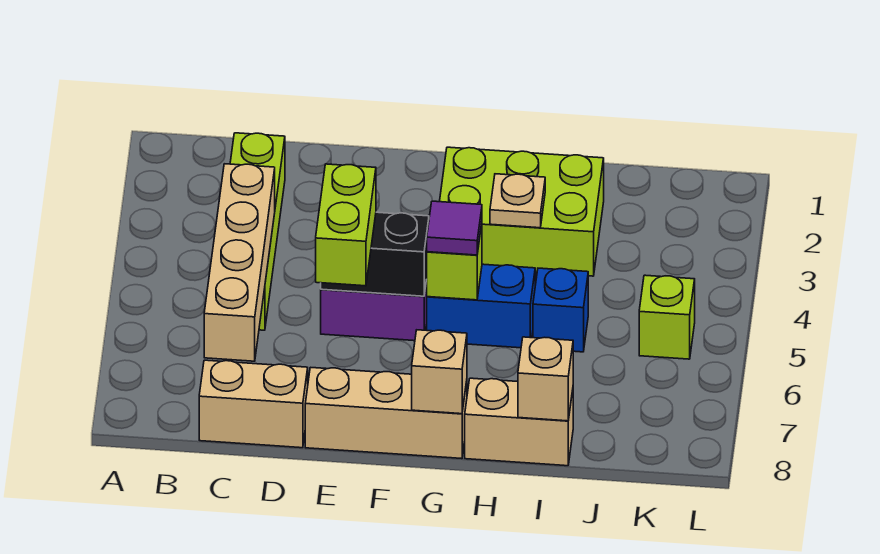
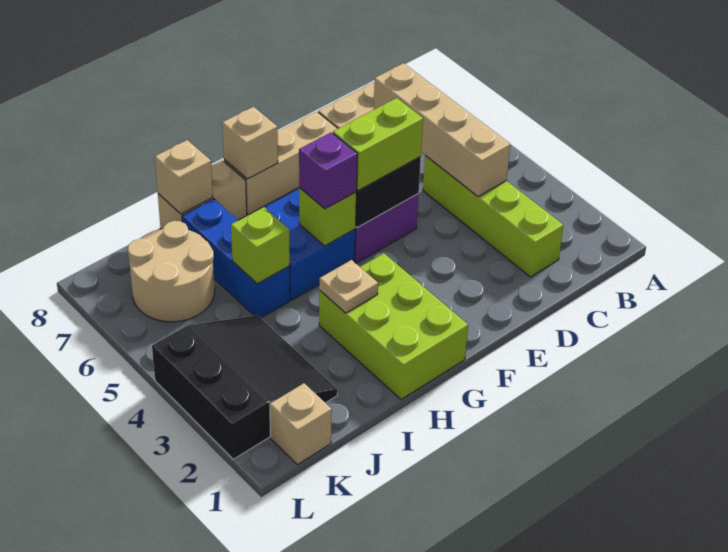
lime 1x2 brick [316,164,376,286] -> lime 1x2 brick turned to [333,98,423,191]
lime 2x3 brick [440,147,604,276] -> lime 2x3 brick turned to [319,253,468,400]
blue 1x2 brick [427,264,535,348] -> blue 2x2 brick [265,189,355,300]
purple 1x1 tile [427,201,482,255] -> purple 1x1 brick [299,132,357,209]
blue 1x1 brick [533,268,588,352] -> blue 1x3 brick [182,199,290,318]
none -> black 3x3 slope [152,315,337,459]
none -> tan 2x2 round brick [128,221,215,322]
none -> tan 1x1 brick [270,383,332,465]
lime 1x1 brick [639,275,695,359] -> lime 1x1 brick moved to [231,207,290,284]

